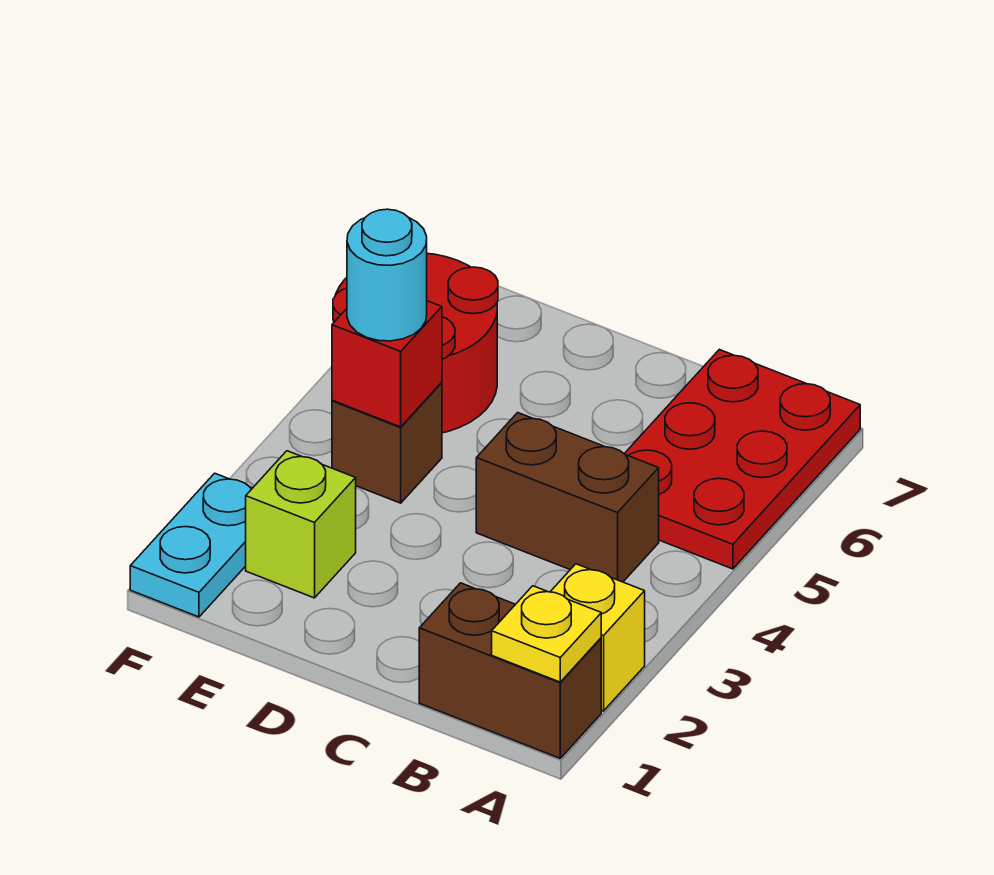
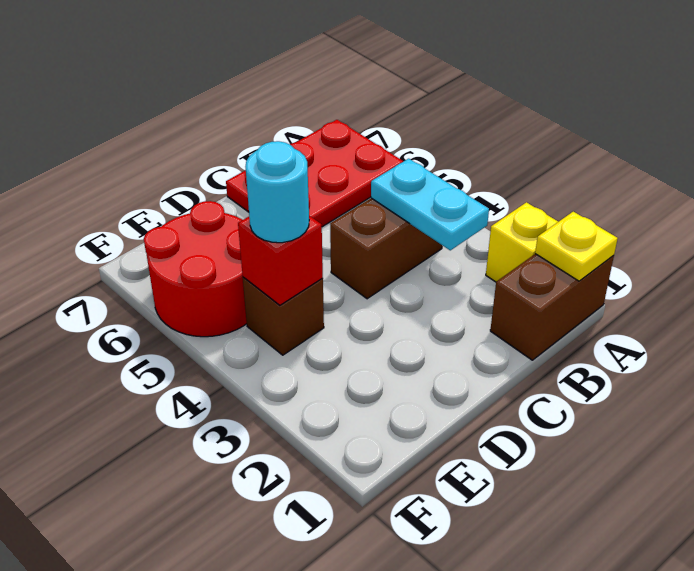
red 2x3 plate [624,350,860,569] -> red 2x3 plate turned to [226,120,403,227]
lime 1x1 brick [246,451,356,598] -> none
cyan 1x2 plate [130,473,252,617] -> cyan 1x2 plate moved to [371,159,489,250]

